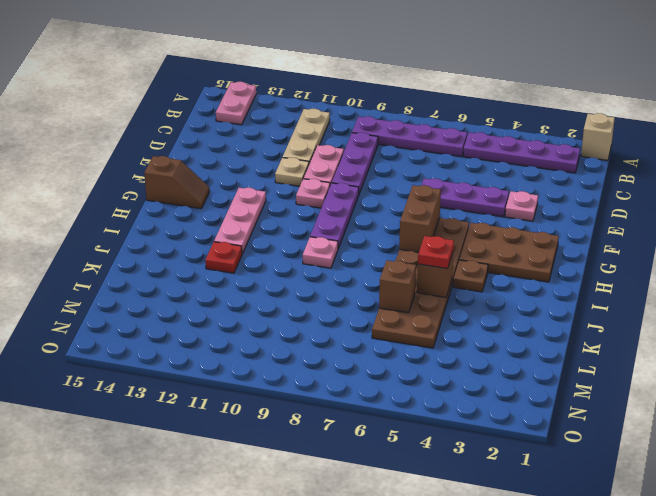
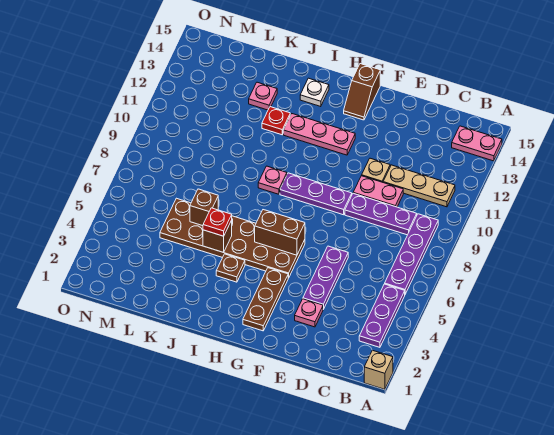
purple 1x4 plate [463,132,580,173] -> purple 1x3 plate [359,284,405,347]
pink 1x1 plate [296,179,330,208] -> pink 1x1 plate moved to [249,82,277,110]
brown 2x3 plate [460,223,559,282] -> brown 1x3 plate [243,268,288,331]
none -> white 1x1 plate [300,78,329,107]

